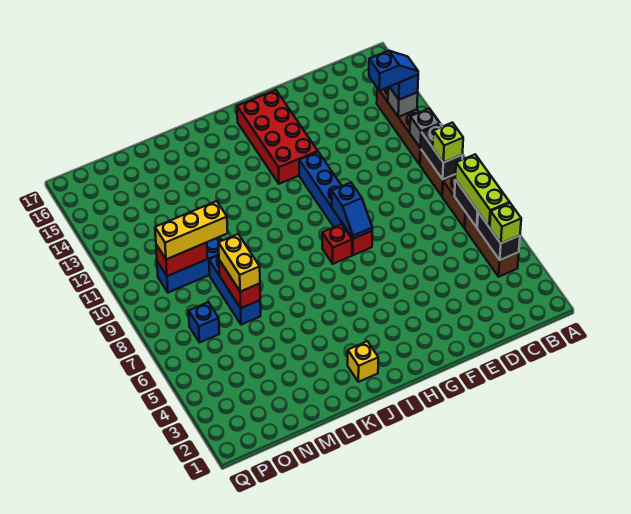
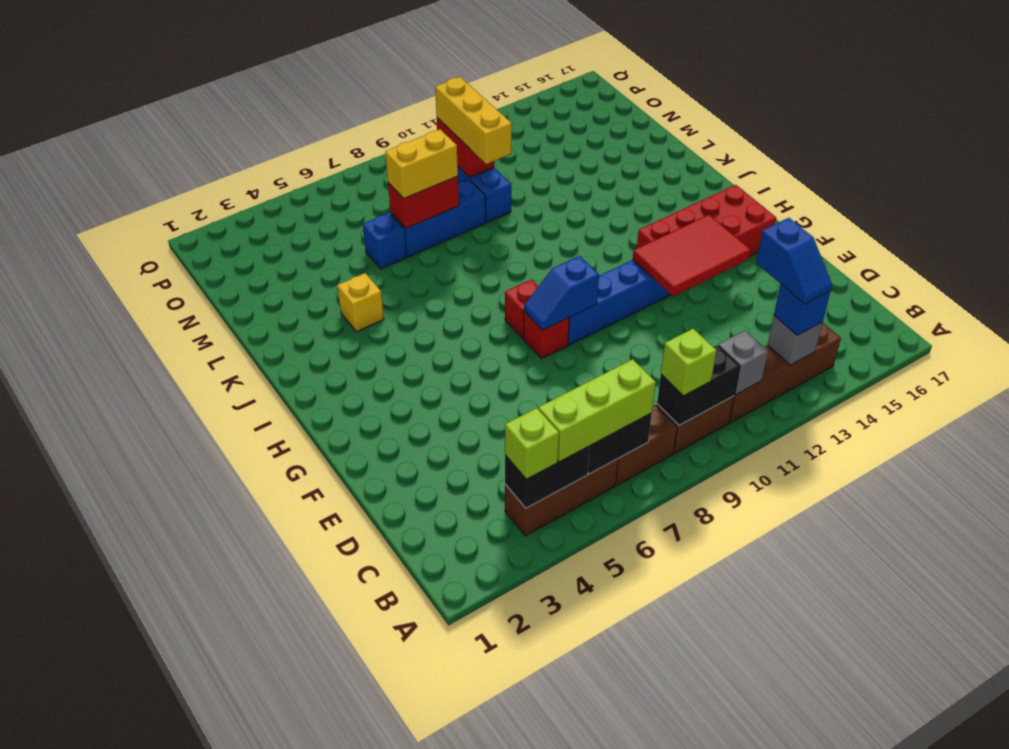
none -> red 2x3 tile [633,215,751,296]
yellow 1x1 brick [348,341,378,382] -> yellow 1x1 brick moved to [338,273,384,332]
blue 1x1 brick [189,302,219,342] -> blue 1x1 brick moved to [363,213,407,269]

